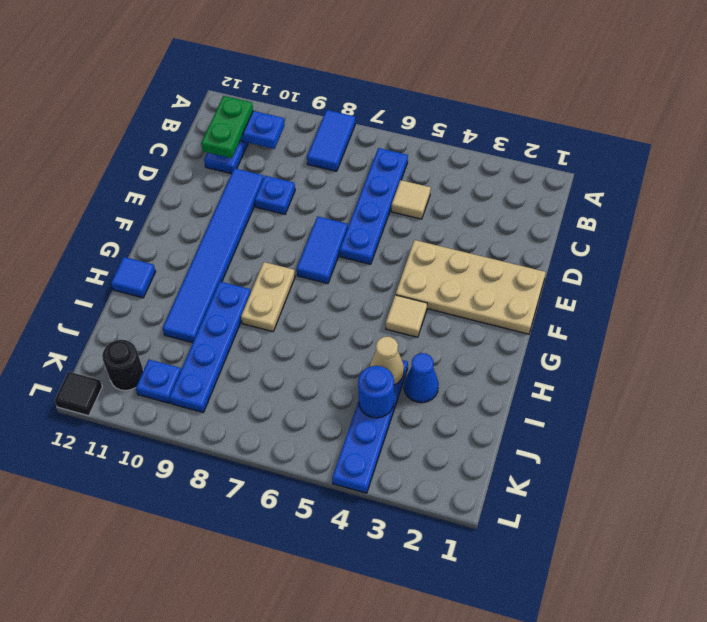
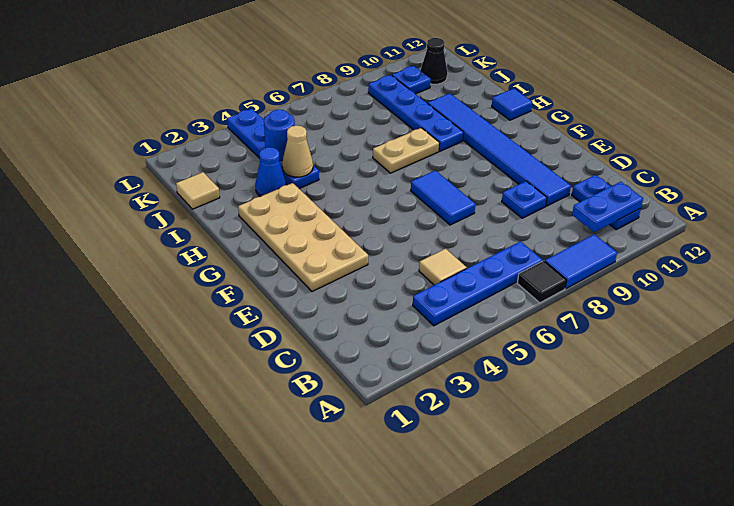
blue 1x2 tile [307,110,355,171] -> blue 1x2 tile turned to [545,234,617,289]
blue 1x4 plate [340,148,408,264] -> blue 1x4 plate turned to [413,242,543,326]
green 1x2 plate [201,96,253,158] -> none
tan 2x4 plate [396,240,546,334] -> tan 2x4 plate turned to [238,183,368,292]
tan 1x1 tile [386,295,427,337] -> tan 1x1 tile moved to [176,172,220,209]
tan 1x2 plate [241,262,295,332] -> tan 1x2 plate turned to [373,128,440,173]
black 1x1 round brick [102,340,143,391] -> black 1x1 cone [420,38,447,84]
black 1x1 tile [54,372,102,416] -> black 1x1 tile moved to [517,261,566,303]

